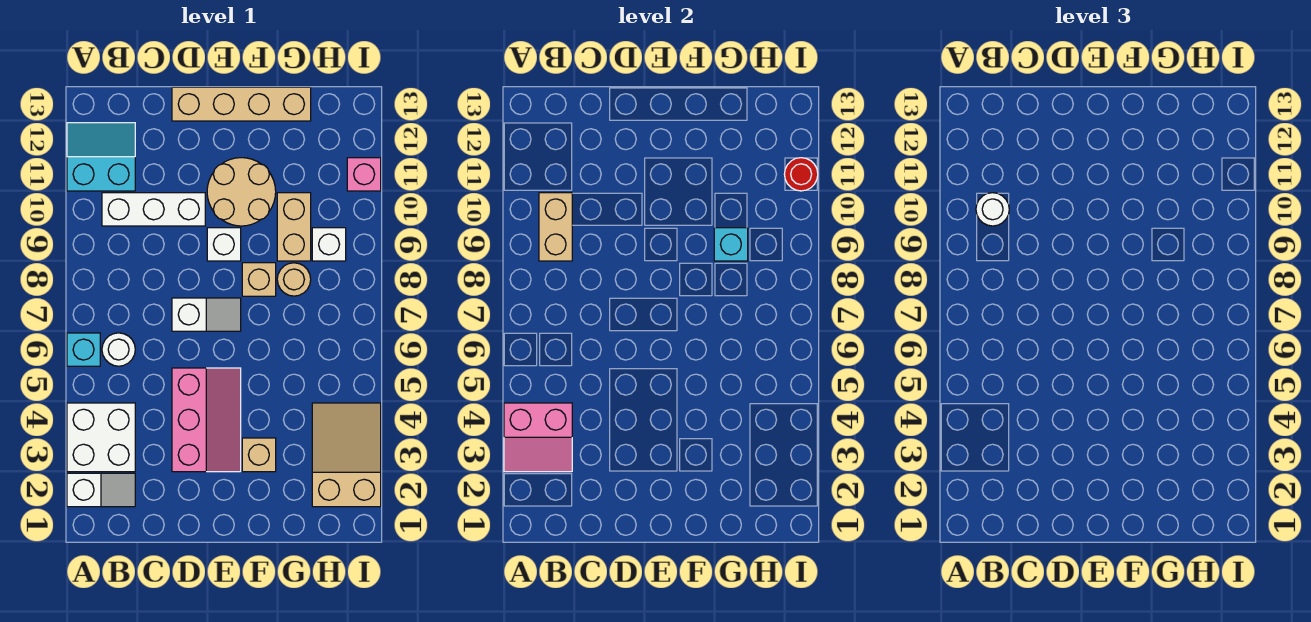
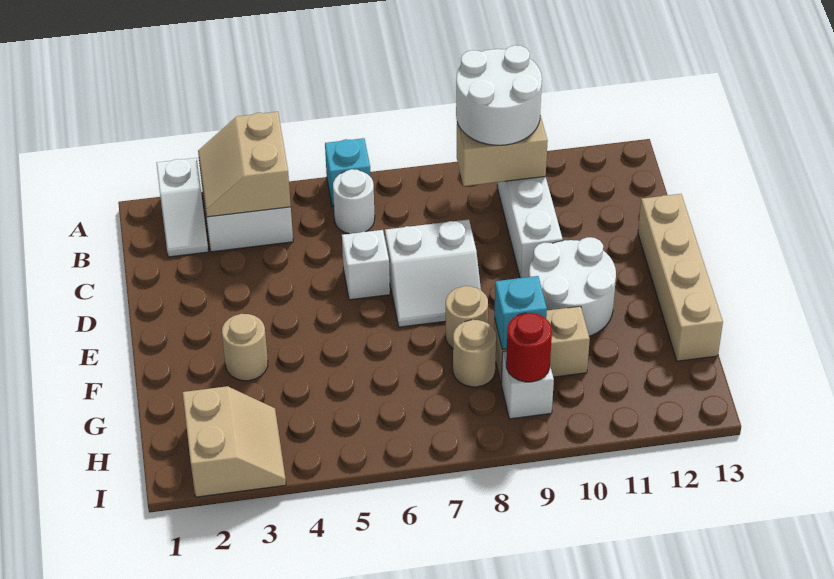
pink 2x2 slope [504,403,572,472] -> tan 2x2 slope [198,112,291,217]
cyan 2x2 slope [67,123,135,191] -> none
white 1x1 round brick [976,193,1009,226] -> white 2x2 round brick [456,45,542,145]
pink 2x3 slope [172,368,241,472] -> none
white 1x2 slope [172,298,241,331] -> white 2x2 slope [385,219,481,327]
white 1x1 brick [207,228,241,261] -> white 1x1 brick moved to [342,230,390,300]
tan 2x2 round brick [207,158,276,226] -> white 2x2 round brick [529,237,616,336]
tan 1x1 brick [242,438,276,472] -> tan 1x1 round brick [222,314,268,381]
tan 1x1 brick [242,263,276,296] -> tan 1x1 round brick [446,286,488,349]
tan 2x3 slope [312,403,381,507] -> tan 2x2 slope [183,386,286,497]
pink 1x1 brick [347,158,381,191] -> none
red 1x1 round brick [784,158,818,191] -> red 1x1 round brick moved to [506,313,552,382]

